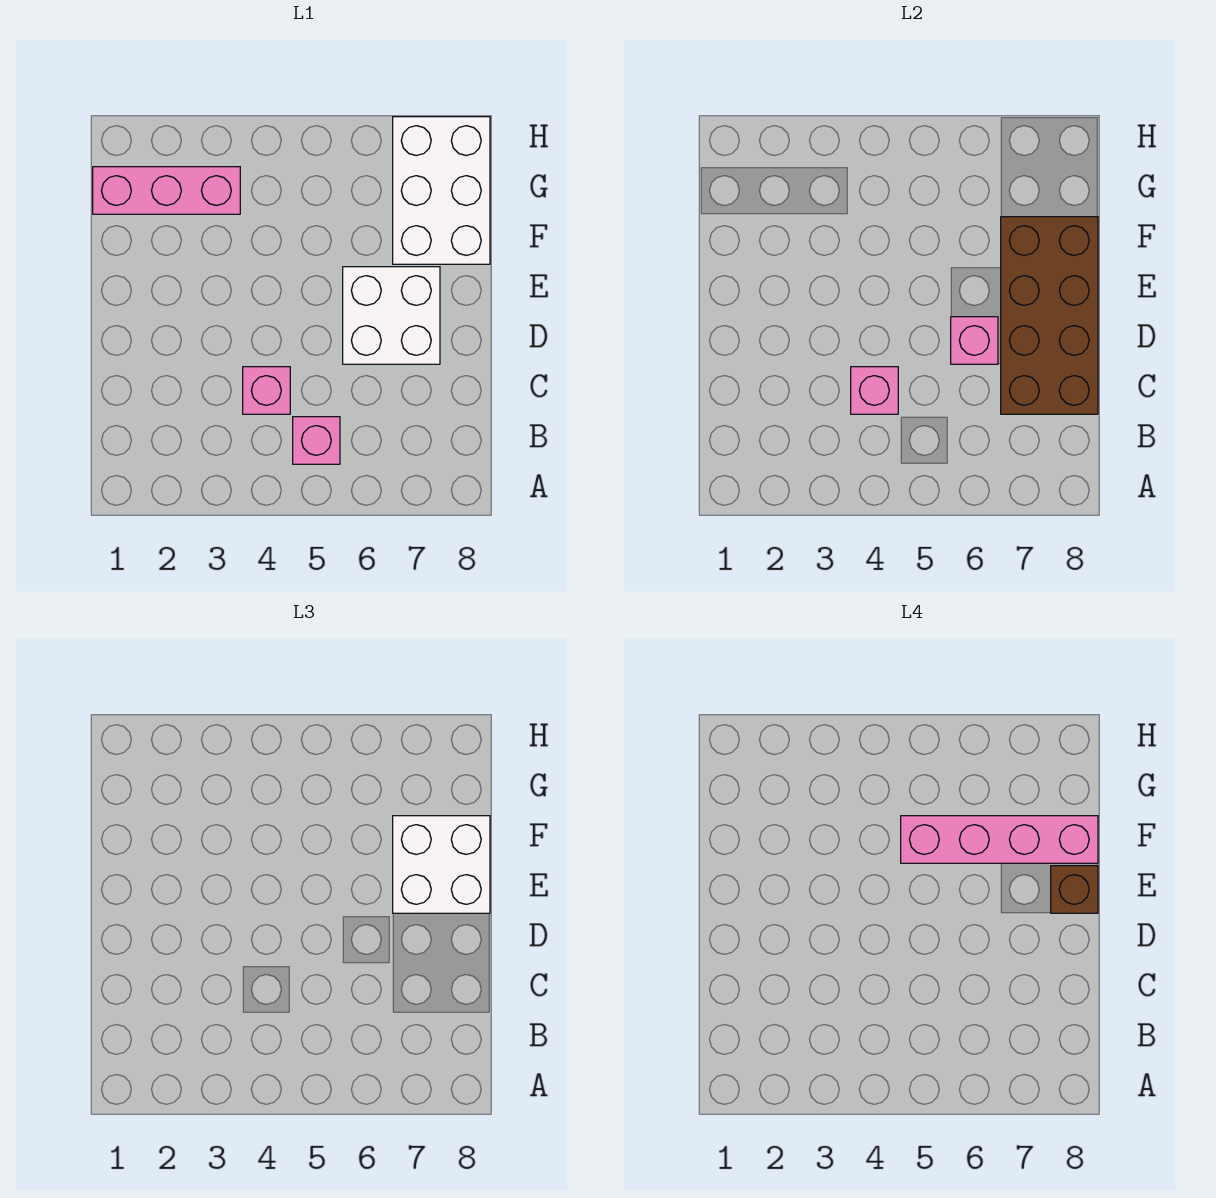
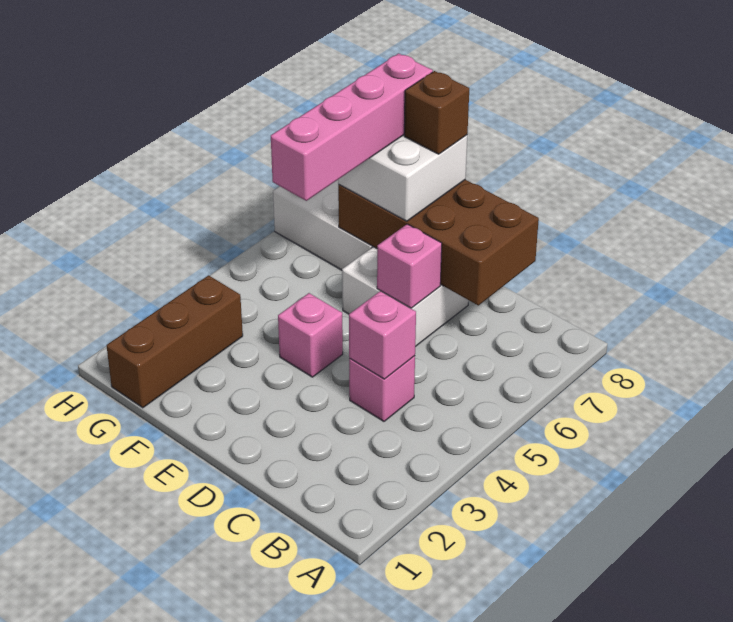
pink 1x1 brick [293,417,340,464] -> pink 1x1 brick moved to [278,293,343,377]
pink 1x3 brick [93,167,240,214] -> brown 1x3 brick [106,275,243,408]

